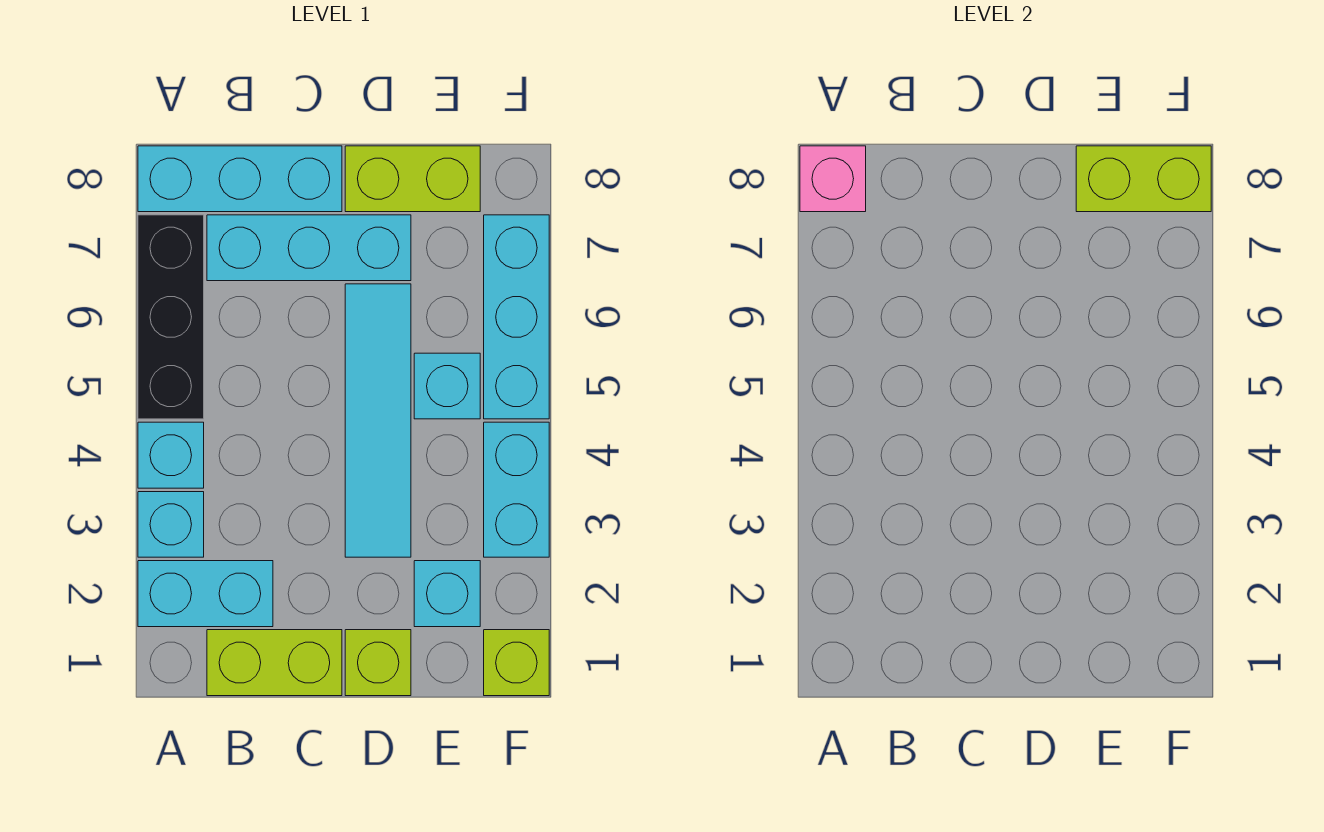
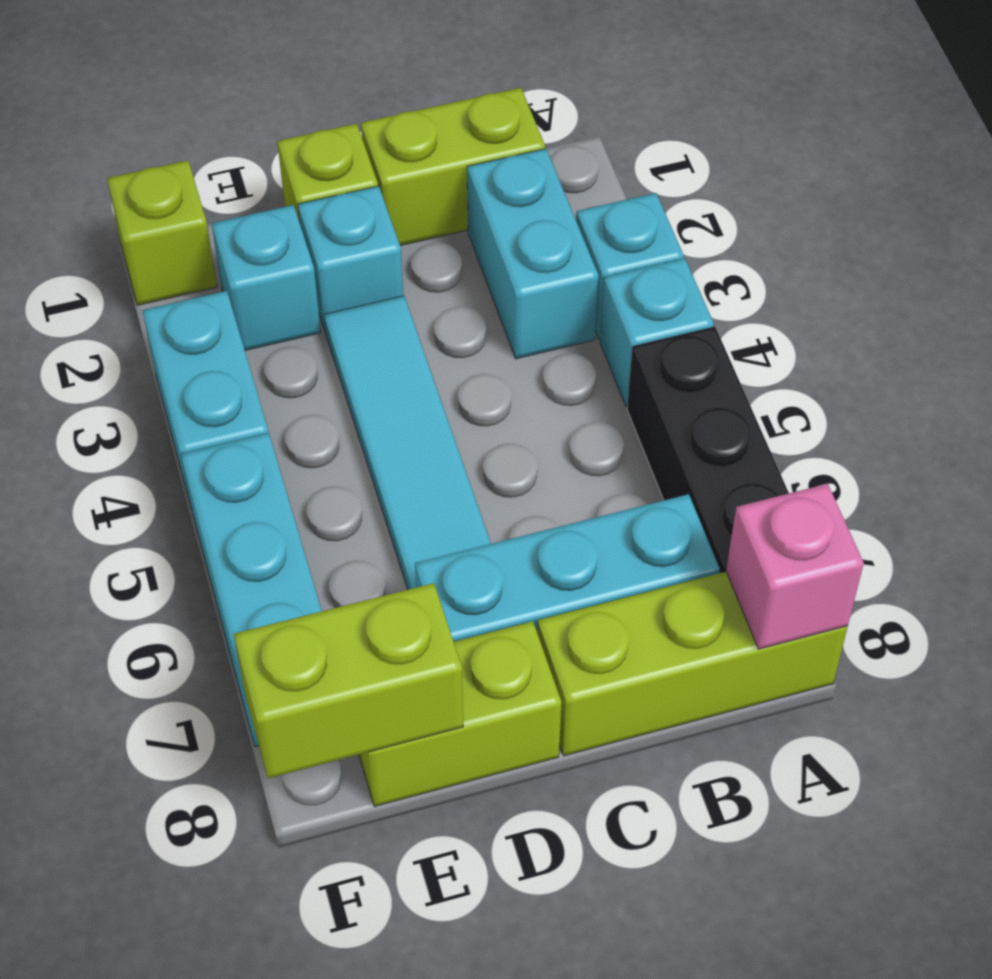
cyan 1x2 brick [138,561,273,627] -> cyan 1x2 brick turned to [467,149,598,359]
cyan 1x3 brick [138,146,342,212] -> lime 1x3 brick [537,572,848,756]
cyan 1x1 brick [414,353,480,419] -> cyan 1x1 brick moved to [298,186,403,332]

